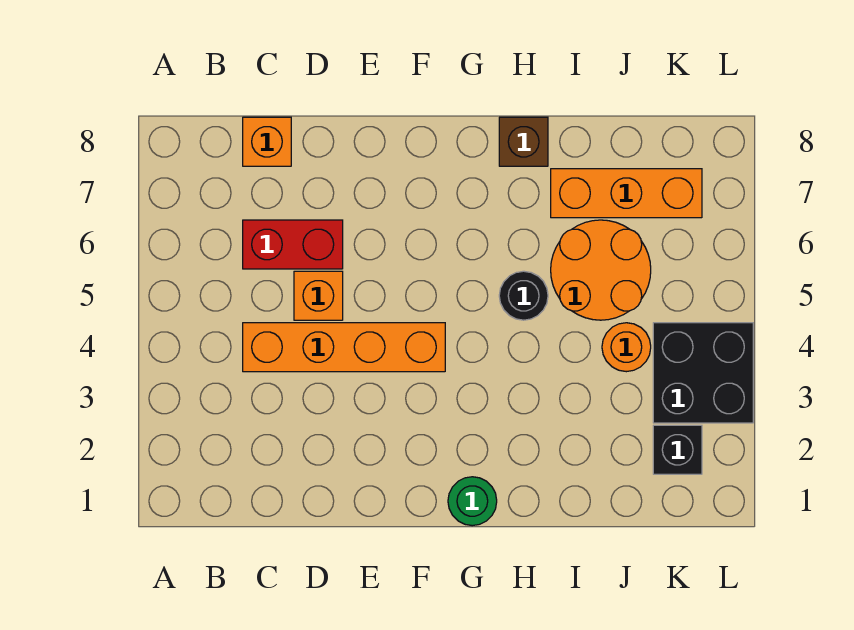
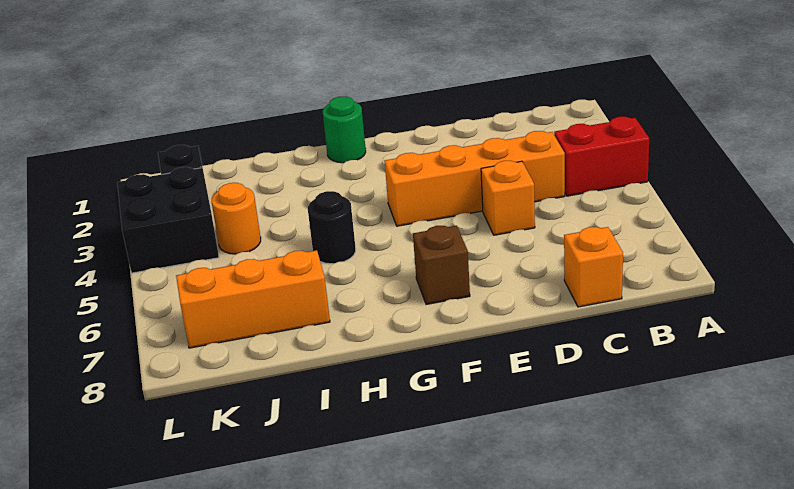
red 1x2 brick [243,220,343,269] -> red 1x2 brick moved to [554,117,649,196]
brown 1x1 brick [499,117,548,166] -> brown 1x1 brick moved to [413,226,470,304]
orange 2x2 round brick [551,220,651,320] -> none

